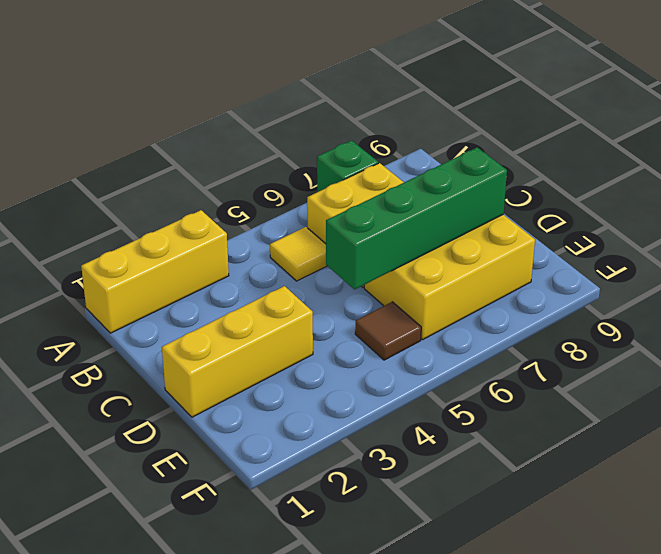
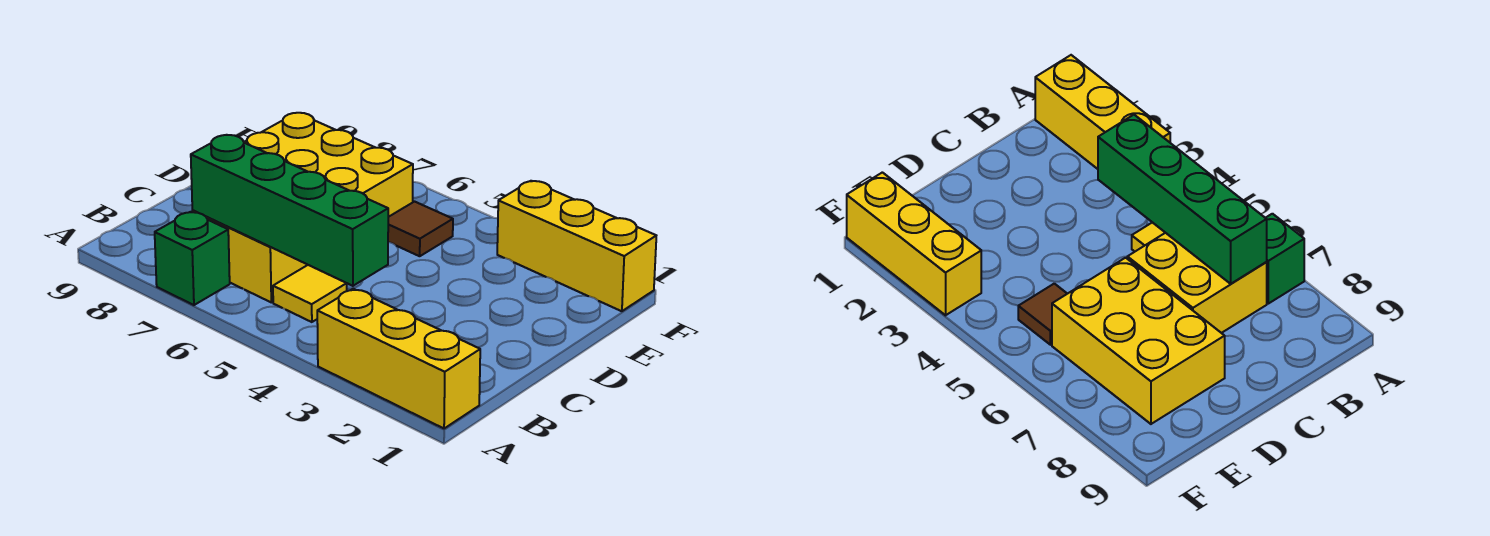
yellow 1x3 brick [162,286,313,417] -> yellow 1x3 brick moved to [497,181,656,311]
green 1x4 brick [326,148,507,289] -> green 1x4 brick moved to [191,135,388,286]

